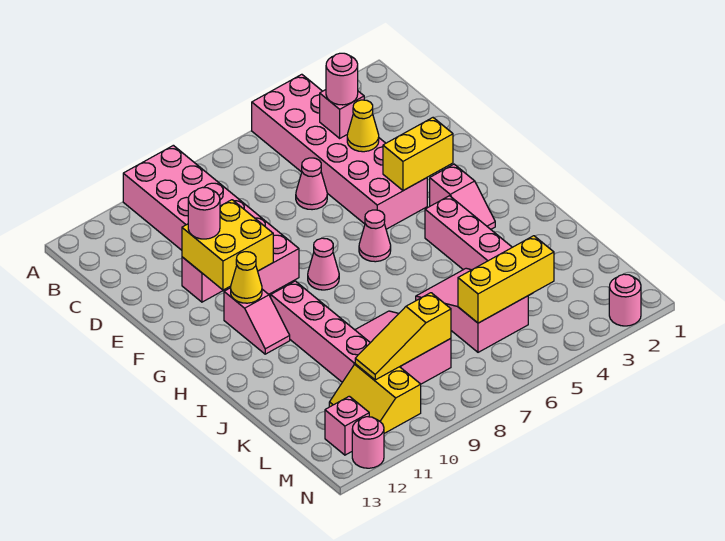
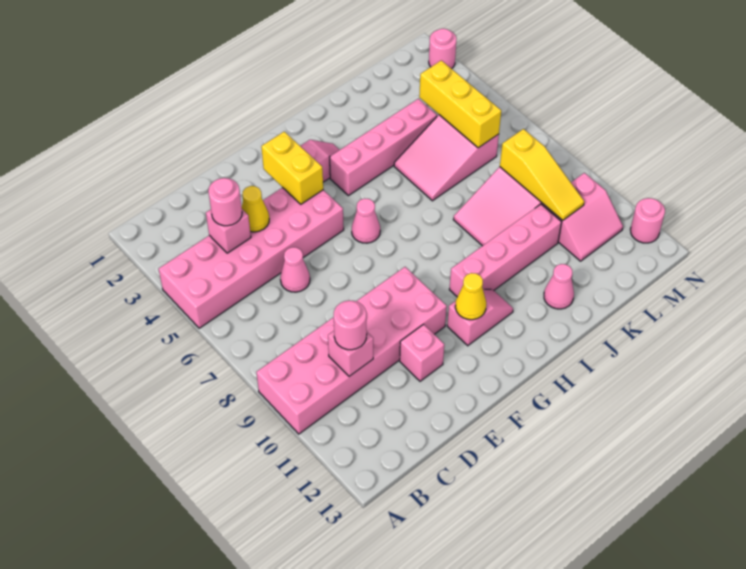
yellow 2x2 brick [182,200,273,290] -> none
pink 1x1 round brick [188,187,220,239] -> pink 1x1 round brick moved to [334,300,367,350]
pink 1x1 cone [308,238,339,290] -> pink 1x1 cone moved to [544,264,574,309]
yellow 2x2 slope [329,364,421,433] -> pink 2x2 slope [542,173,623,261]
pink 1x1 brick [325,396,369,455] -> pink 1x1 brick moved to [328,331,373,376]

